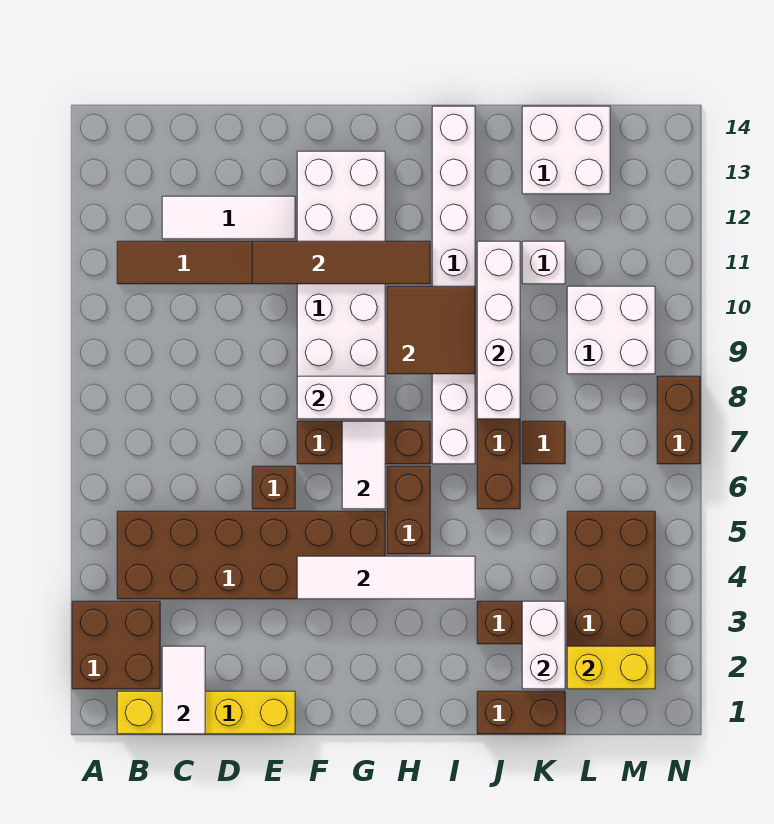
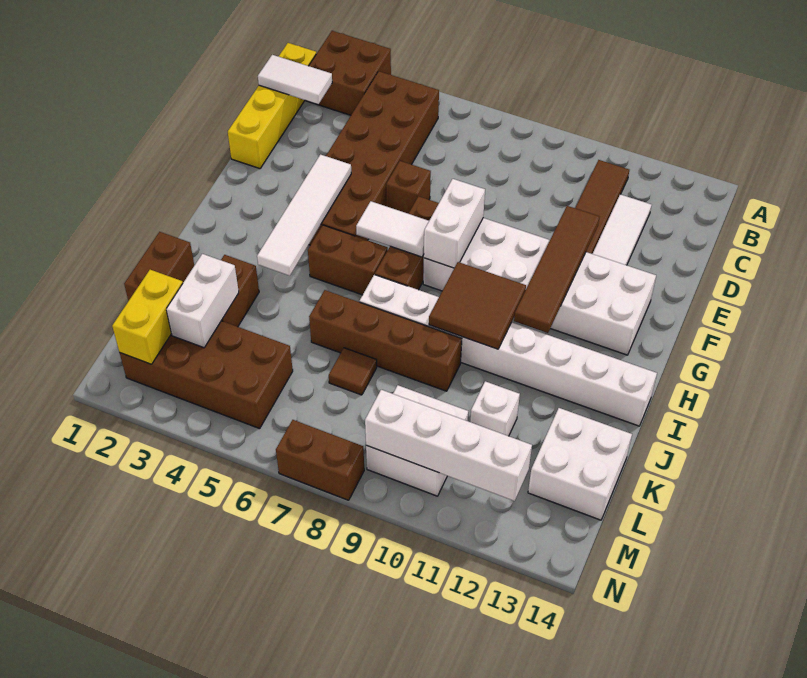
white 1x4 brick [477,241,520,419] -> white 1x4 brick moved to [365,390,532,501]
white 1x2 brick [522,601,565,689] -> white 1x2 brick turned to [166,254,239,348]

